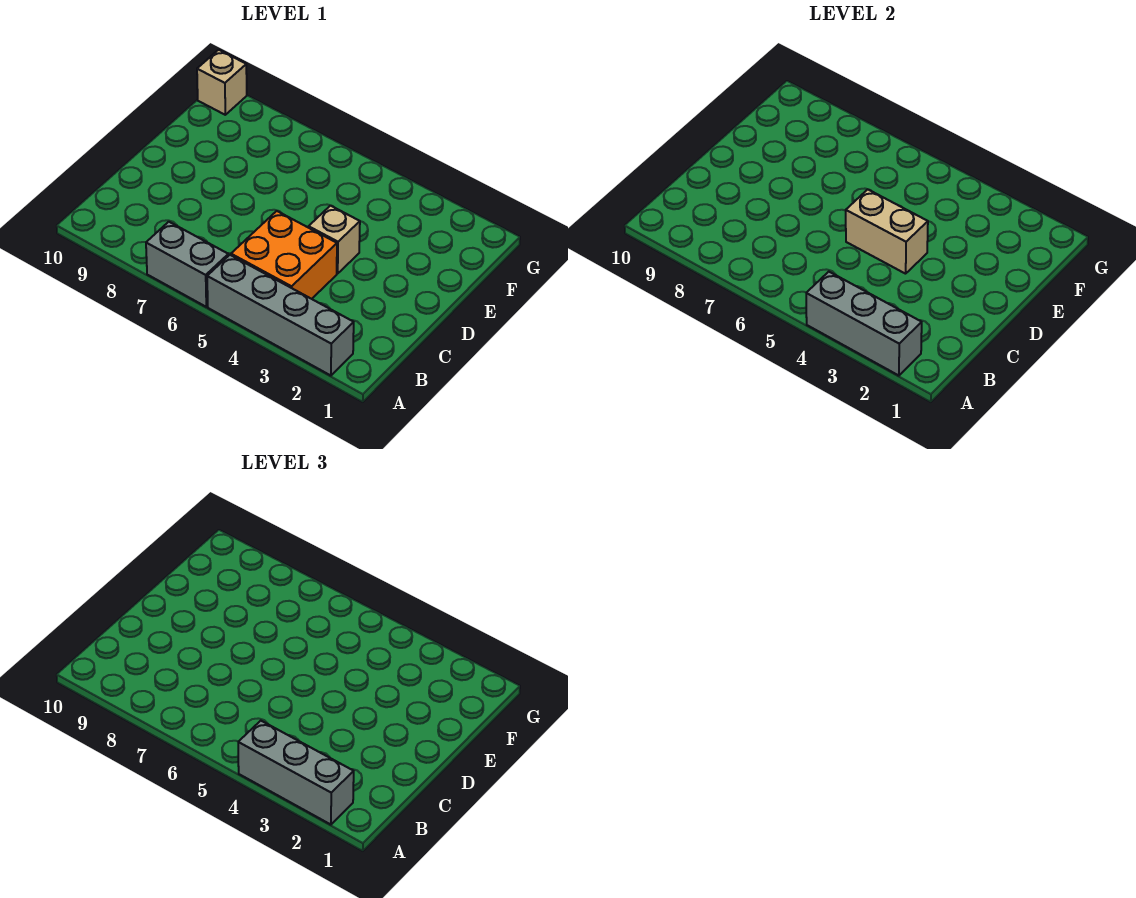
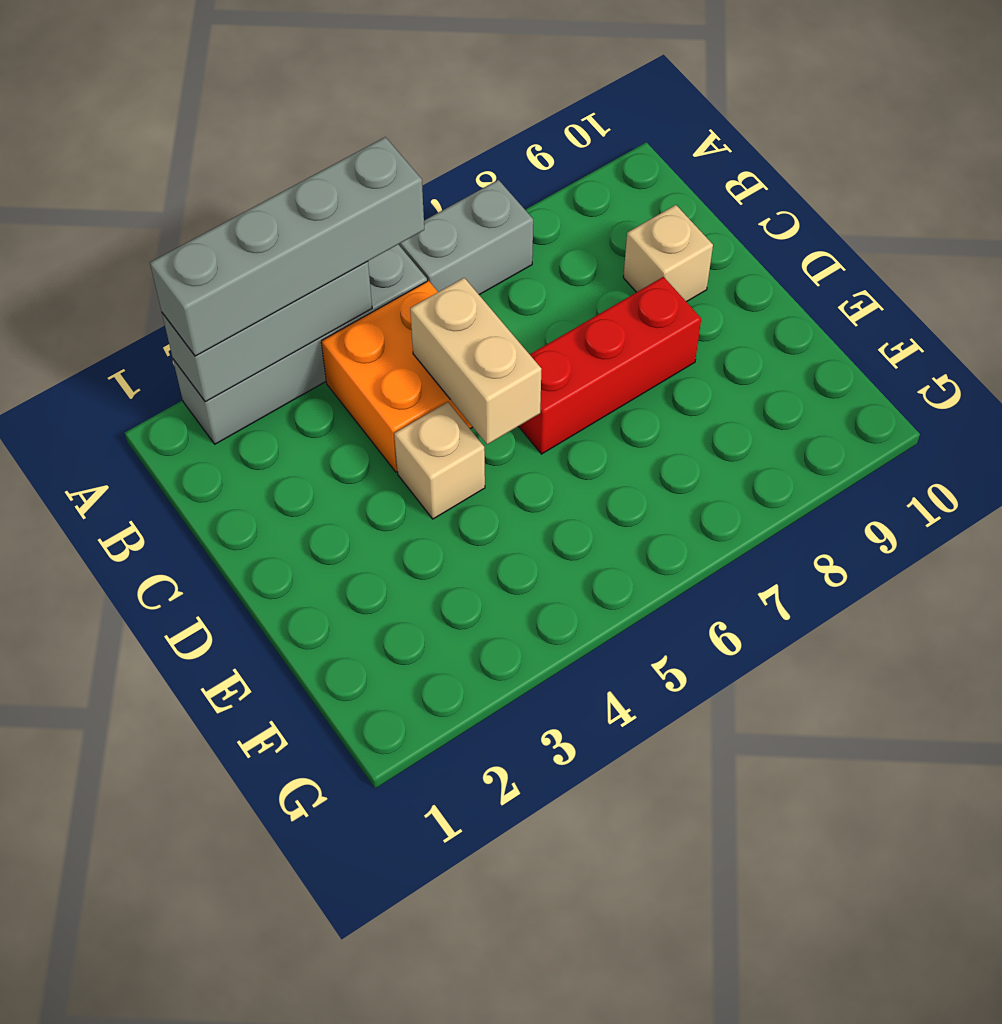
grey 1x3 brick [238,721,354,825] -> grey 1x4 brick [150,137,424,356]
tan 1x2 brick [846,189,928,274] -> tan 1x2 brick turned to [410,278,541,445]
none -> red 1x3 brick [518,277,701,454]
tan 1x1 brick [197,50,247,115] -> tan 1x1 brick moved to [623,205,713,302]

